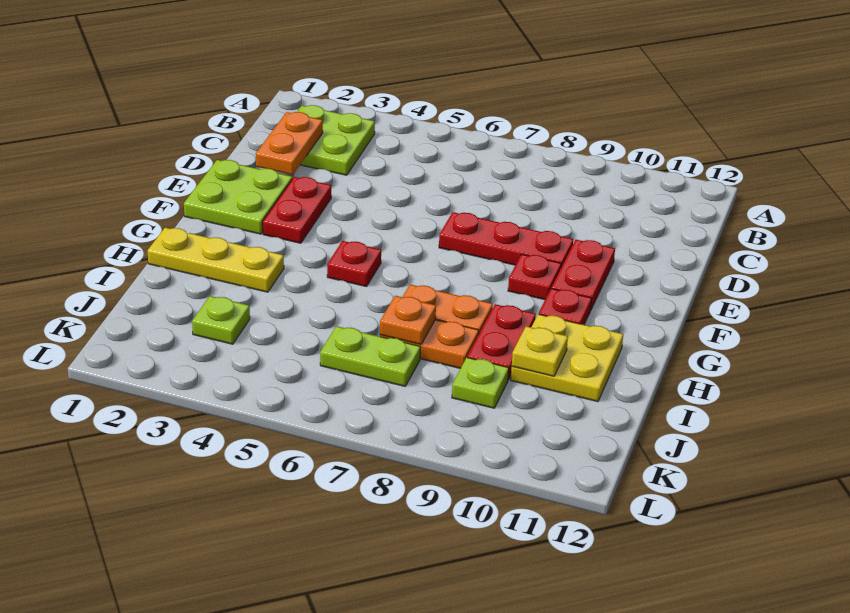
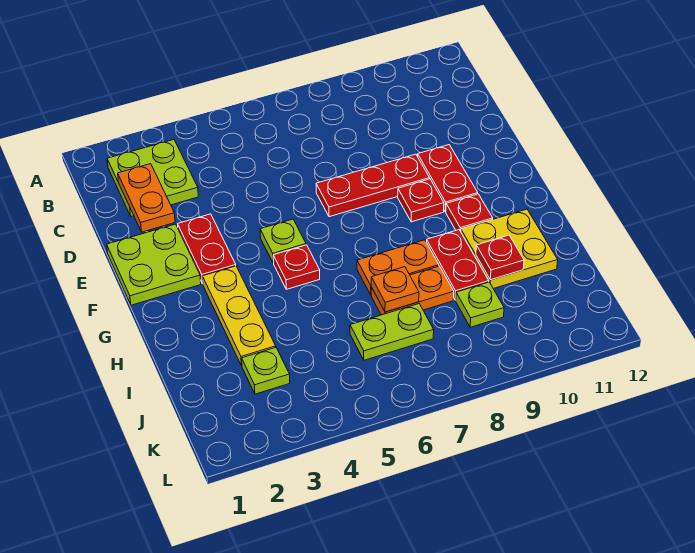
none -> lime 1x1 plate [260,219,306,263]
yellow 1x3 plate [148,228,284,292] -> yellow 1x3 plate turned to [202,266,276,366]
yellow 1x1 plate [512,326,568,376] -> red 1x1 plate [476,235,524,280]

